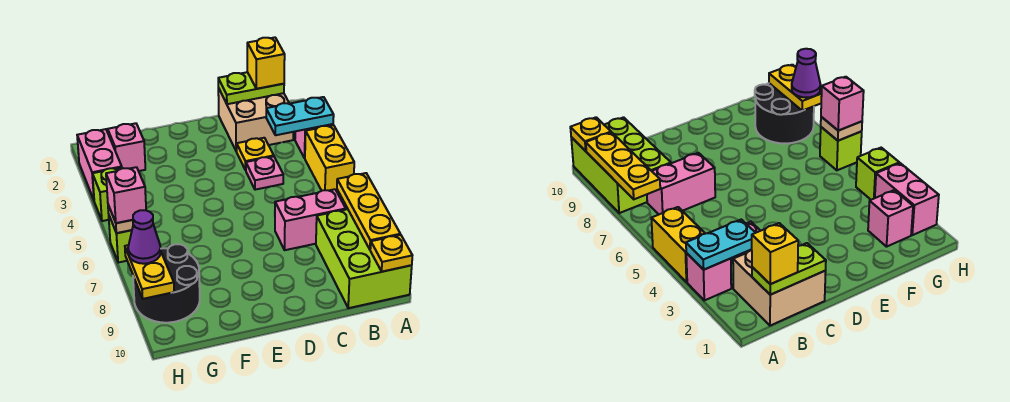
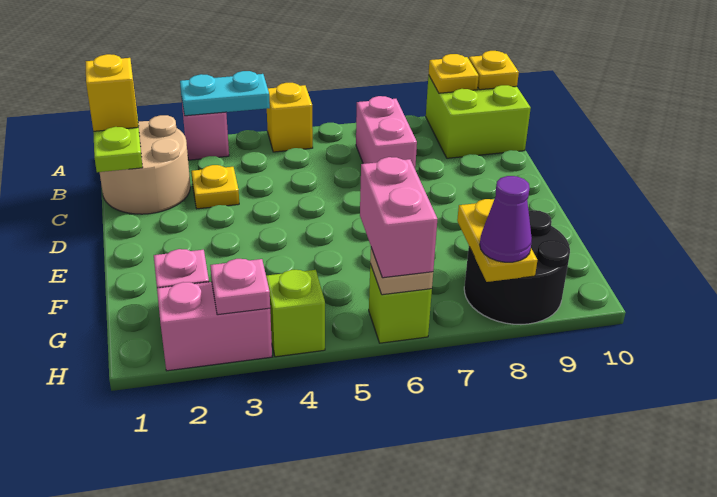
cyan 1x2 plate [266,97,334,135] -> cyan 1x2 plate turned to [180,71,270,116]
yellow 1x2 brick [305,125,354,194] -> yellow 1x1 brick [267,83,313,152]
yellow 1x3 plate [337,173,400,249] -> yellow 1x1 plate [429,54,479,93]
lime 2x3 brick [316,209,412,308] -> lime 2x2 brick [426,75,531,158]
tan 2x2 brick [218,88,293,151] -> tan 2x2 round brick [100,115,190,214]
pink 1x1 plate [246,156,283,190] -> pink 1x1 plate moved to [210,259,270,315]
pink 1x1 brick [106,167,146,223] -> pink 1x2 brick [360,157,437,278]
yellow 1x2 plate [125,245,174,299] -> yellow 1x2 plate turned to [457,199,537,282]

